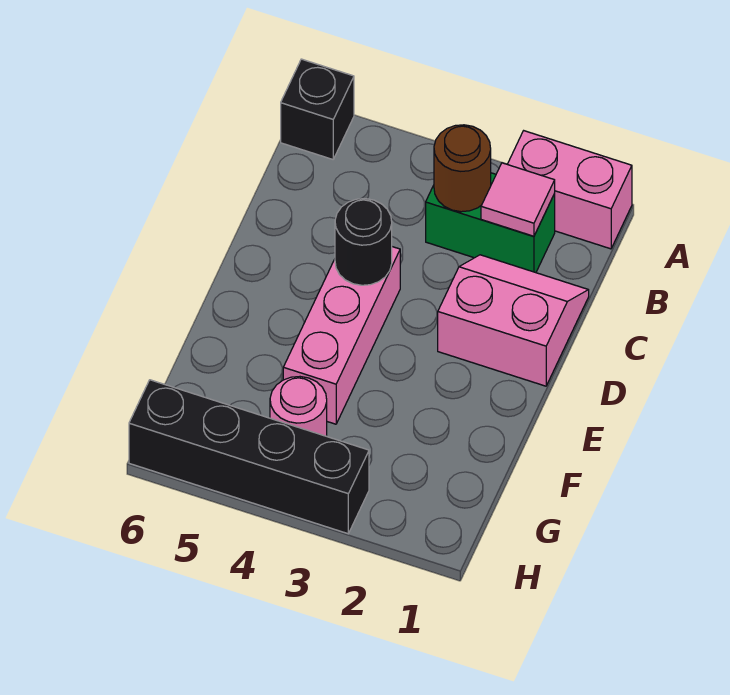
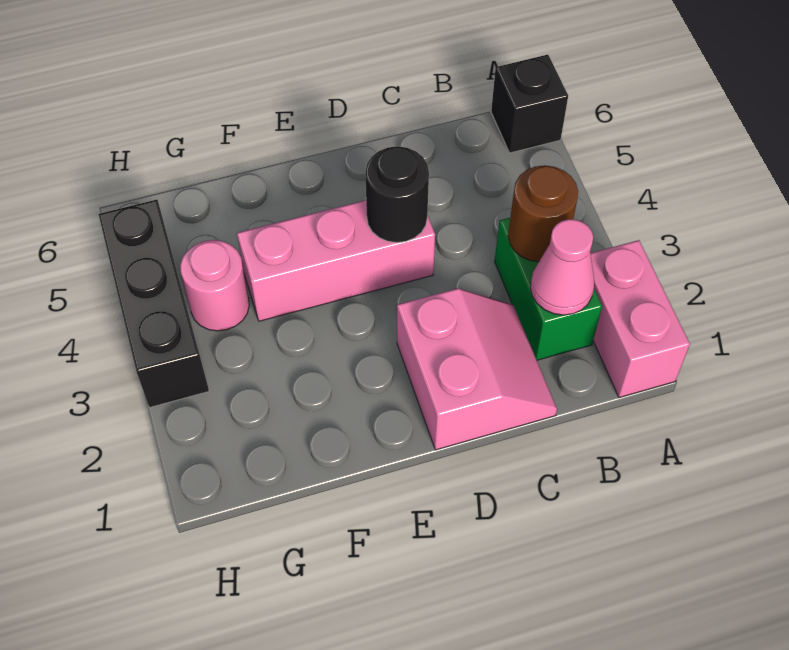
pink 1x1 tile [481,163,555,236] -> pink 1x1 cone [530,219,595,315]
black 1x4 brick [129,380,369,534] -> black 1x3 brick [98,200,209,408]

